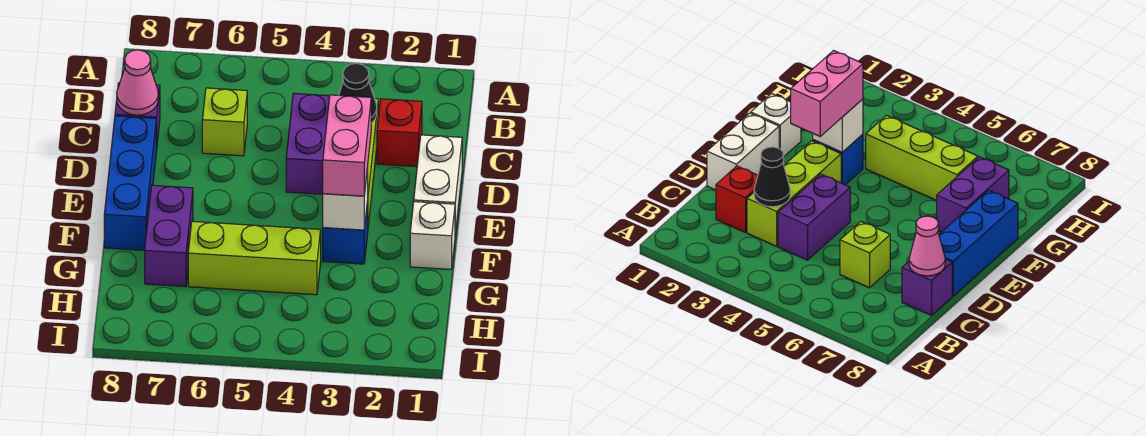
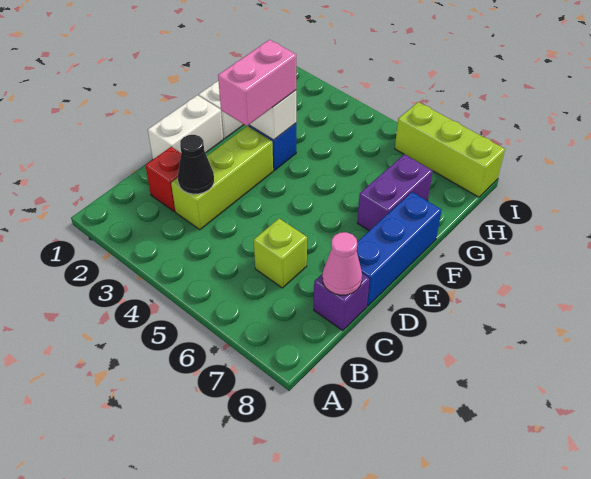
purple 1x2 brick [286,93,330,194] -> none
lime 1x3 brick [188,221,321,295] -> lime 1x3 brick moved to [395,102,505,197]

